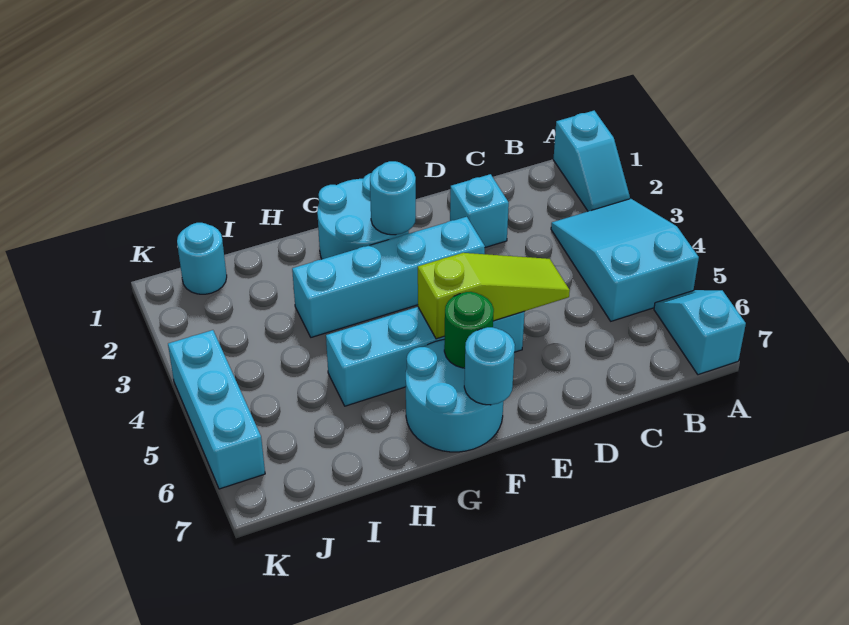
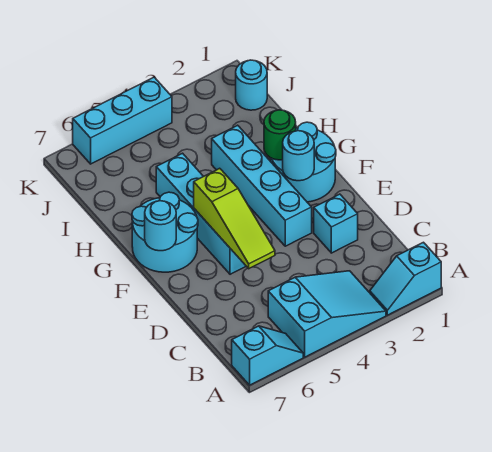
green 1x1 round brick [444,292,494,368] -> green 1x1 round brick moved to [264,110,296,160]

